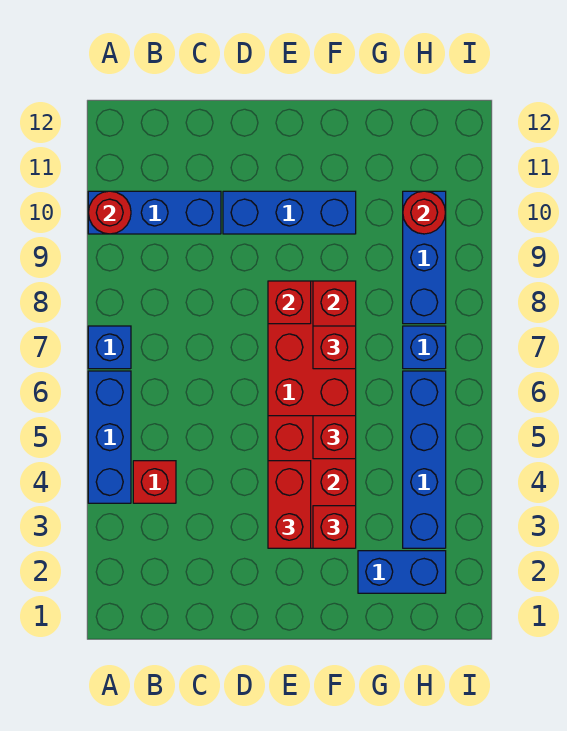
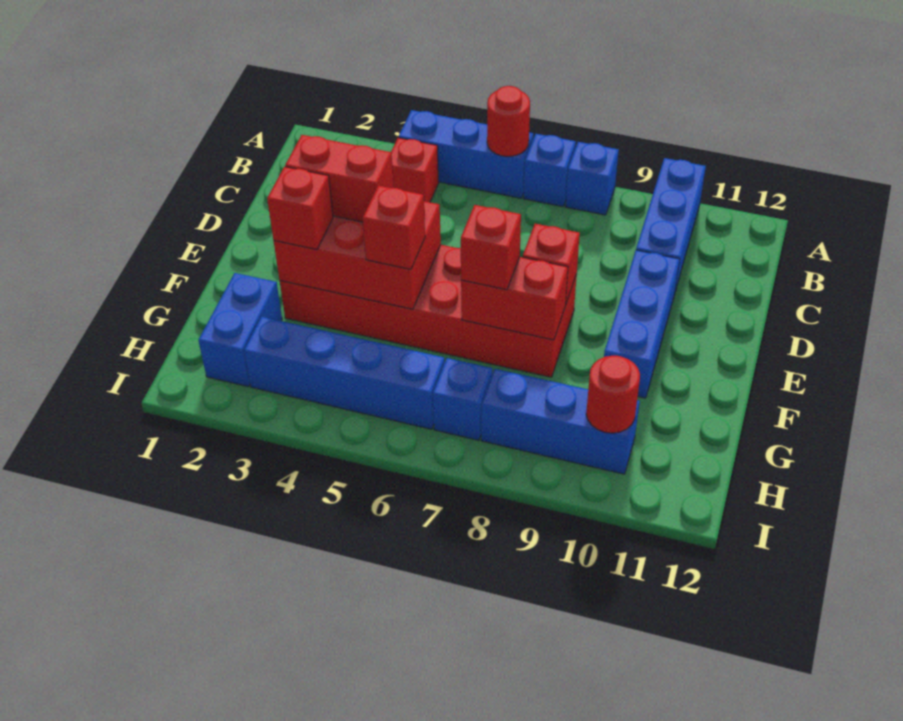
none -> blue 1x1 brick [565,142,619,215]
red 1x1 round brick [88,191,131,234] -> red 1x1 round brick moved to [487,86,530,156]

